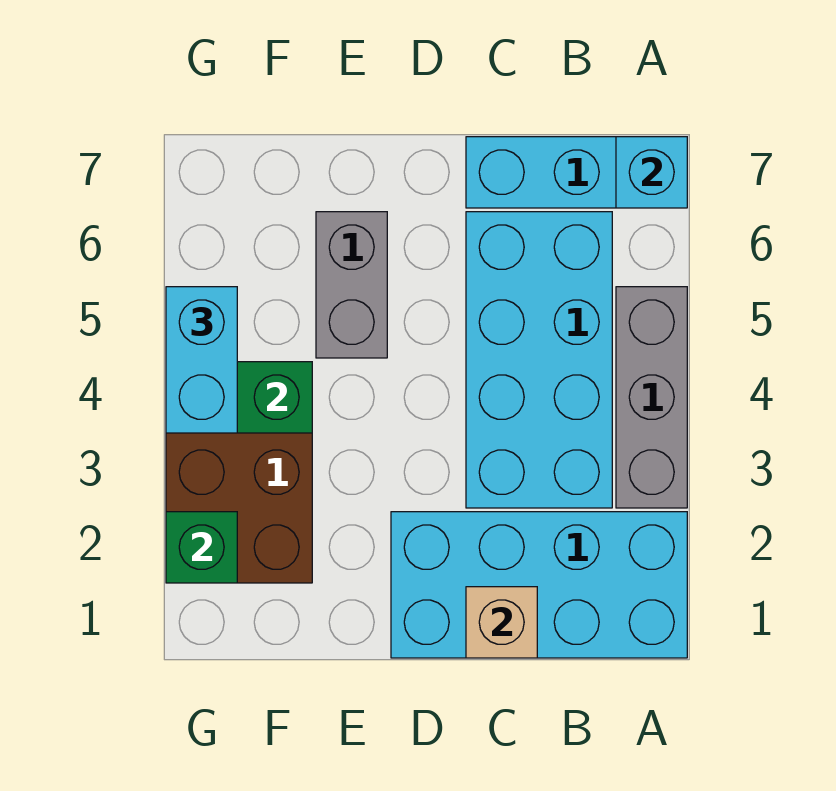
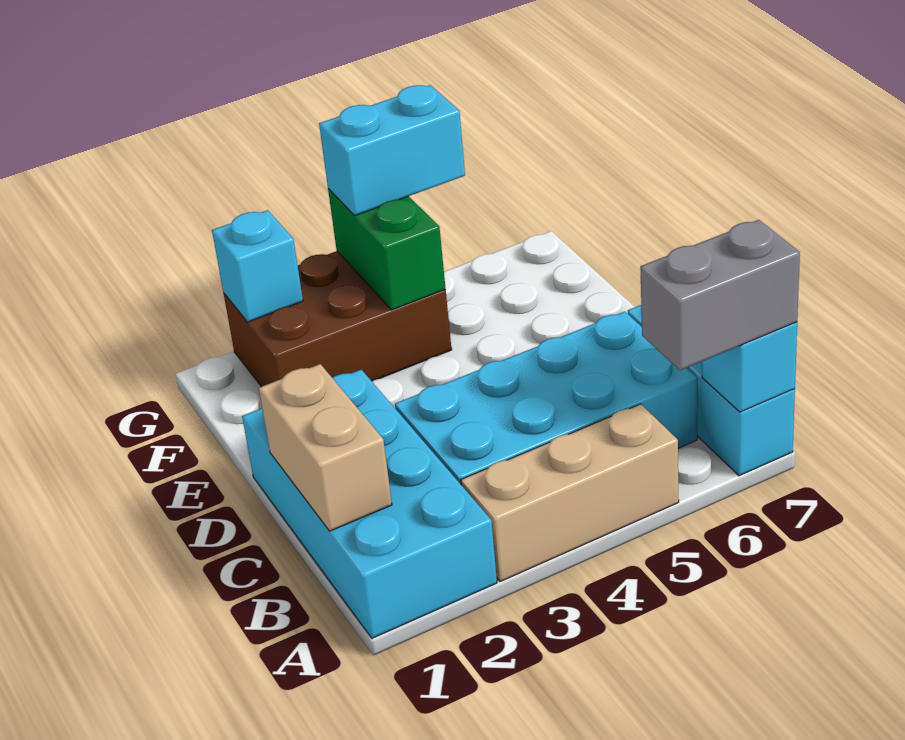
grey 1x3 brick [616,287,687,508] -> tan 1x3 brick [461,404,679,582]
tan 1x1 brick [466,587,537,658] -> tan 1x2 brick [259,364,392,531]
grey 1x2 brick [316,212,387,358] -> grey 1x2 brick moved to [640,220,800,371]
green 1x1 brick [166,512,237,583] -> cyan 1x1 brick [212,210,303,322]

